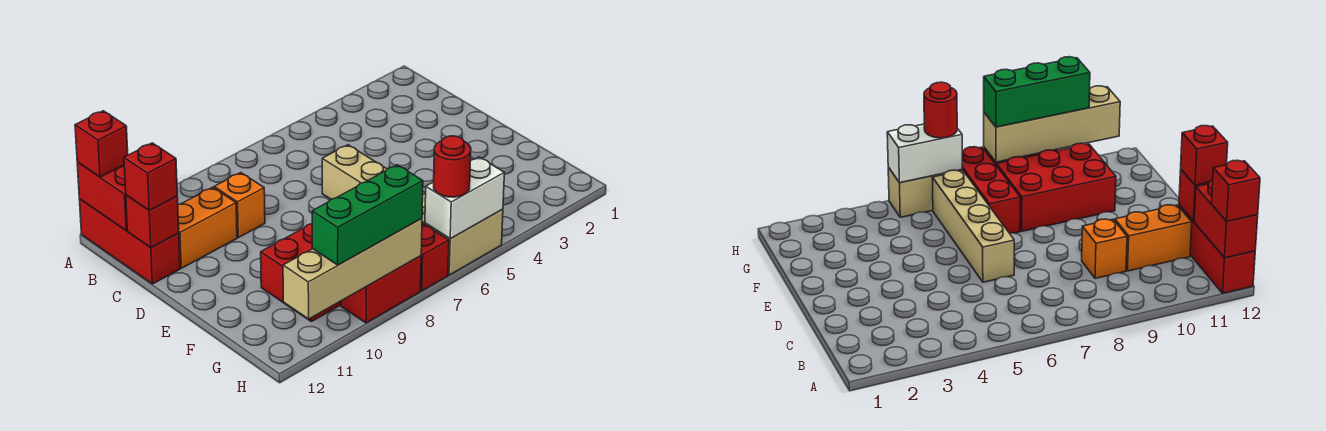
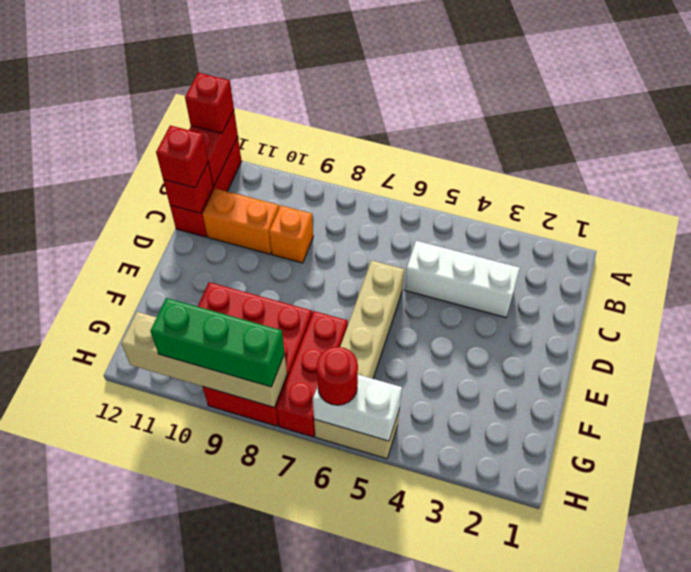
none -> white 1x3 brick [405,241,520,318]

